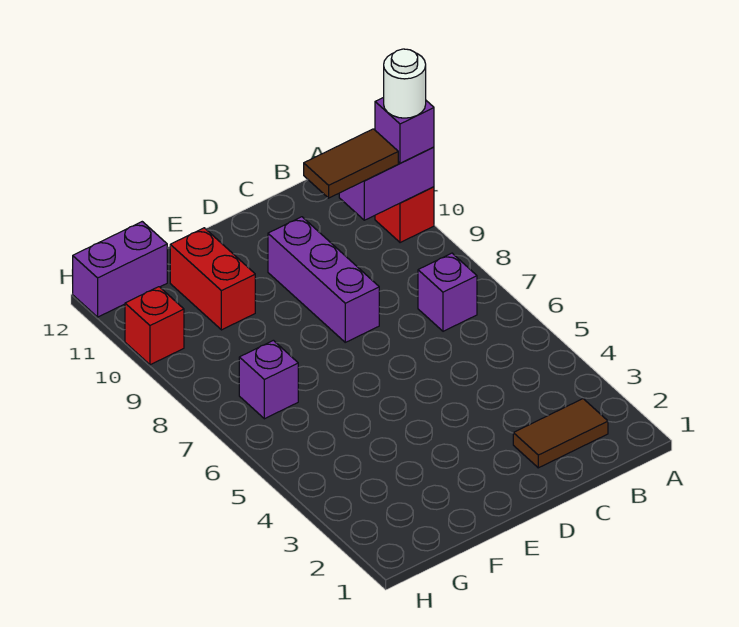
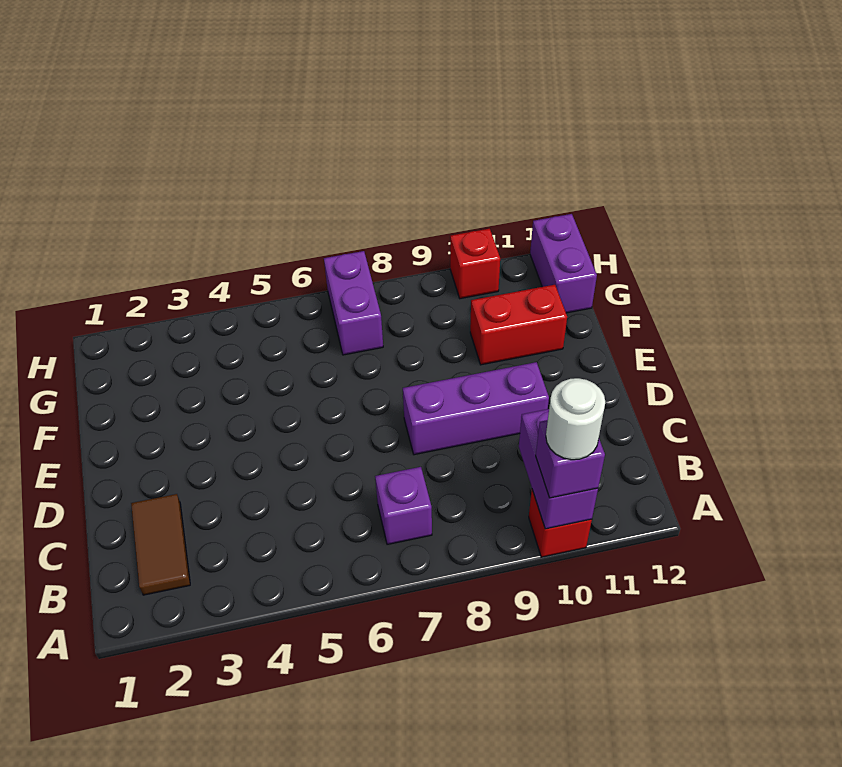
brown 1x2 tile [304,129,398,198] -> none
purple 1x1 brick [239,340,298,419] -> purple 1x2 brick [324,251,383,355]

